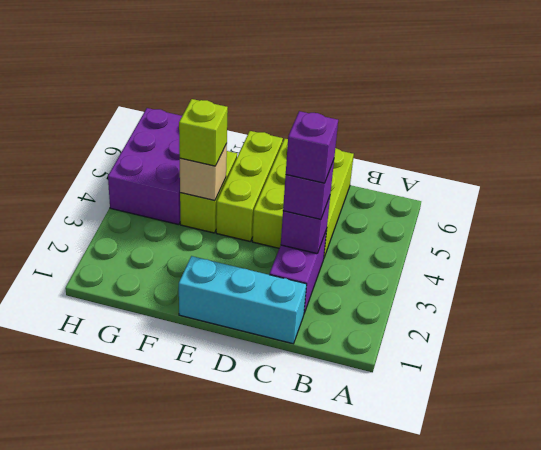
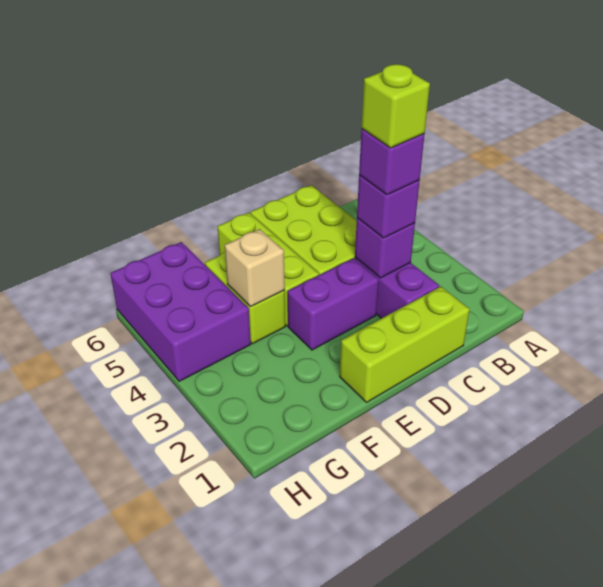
cyan 1x3 brick [179,256,307,344] -> lime 1x3 brick [340,287,470,402]
none -> purple 1x2 brick [288,258,379,350]
lime 1x1 brick [179,99,228,166] -> lime 1x1 brick moved to [362,64,430,148]

